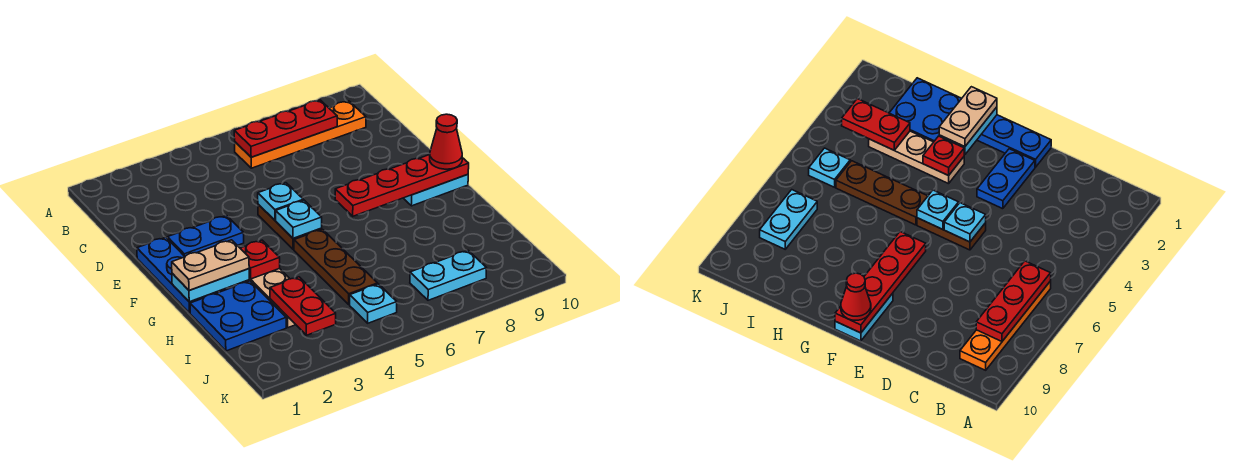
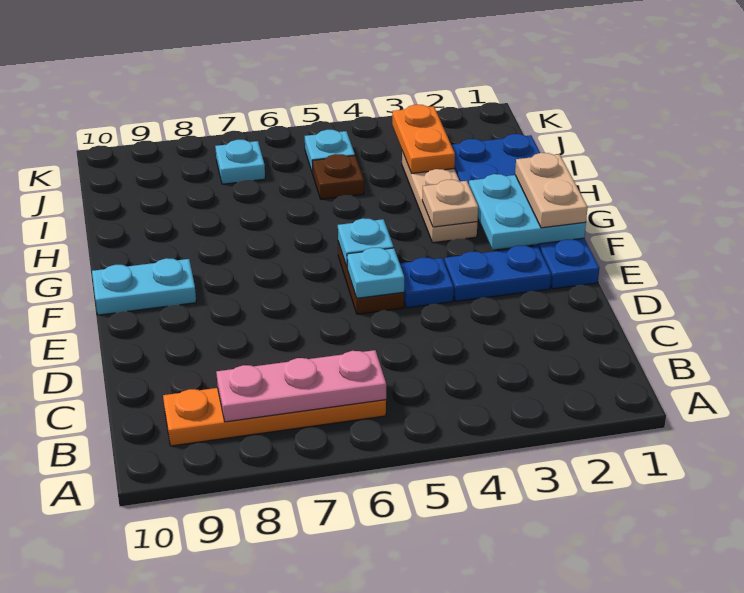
red 1x3 plate [234,100,337,157] -> pink 1x3 plate [216,350,386,422]
none -> blue 1x1 plate [400,258,454,308]
red 1x4 plate [335,155,469,216] -> none
red 1x1 cone [430,114,462,169] -> none
cyan 1x2 plate [172,269,249,302] -> cyan 2x2 plate [469,174,586,250]
tan 1x2 plate [172,240,249,290] -> tan 1x2 plate turned to [515,153,588,228]
red 1x1 plate [240,240,280,279] -> tan 1x1 plate [422,180,478,227]
brown 1x3 plate [294,229,378,304] -> brown 1x1 plate [312,154,364,199]
red 1x2 plate [270,277,336,335] -> orange 1x2 plate [392,105,455,174]
cyan 1x2 plate [410,250,487,300] -> cyan 1x1 plate [215,140,265,184]

